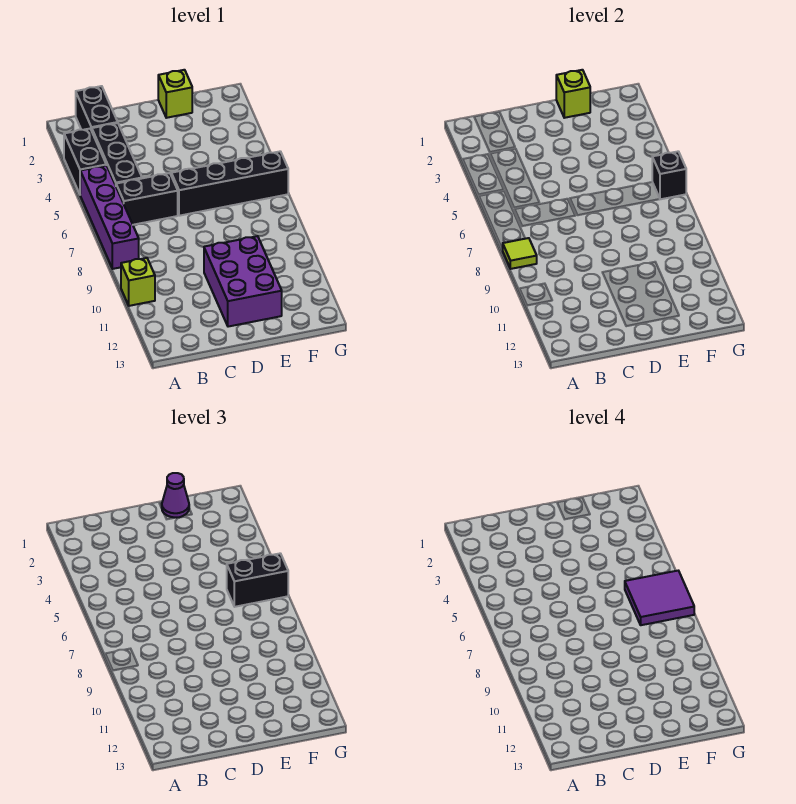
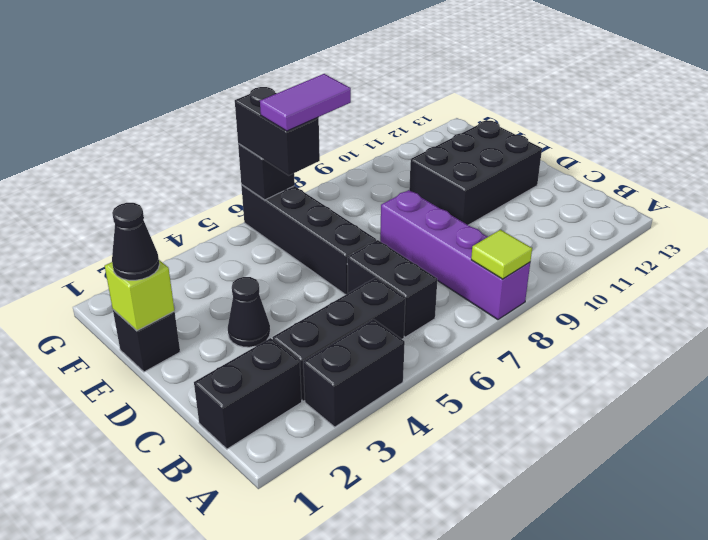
purple 1x4 brick [80,165,139,269] -> purple 1x4 brick turned to [380,190,530,320]
lime 1x1 brick [121,258,155,306] -> none
none -> black 1x1 cone [228,277,270,347]
purple 2x3 brick [204,236,282,327] -> black 2x3 brick [409,121,542,225]
lime 1x1 brick [158,70,192,118] -> black 1x1 brick [113,310,180,372]
purple 1x1 cone [162,473,189,518] -> black 1x1 cone [112,203,159,280]
purple 2x2 tile [625,571,694,625] -> purple 1x2 tile [260,74,351,131]

